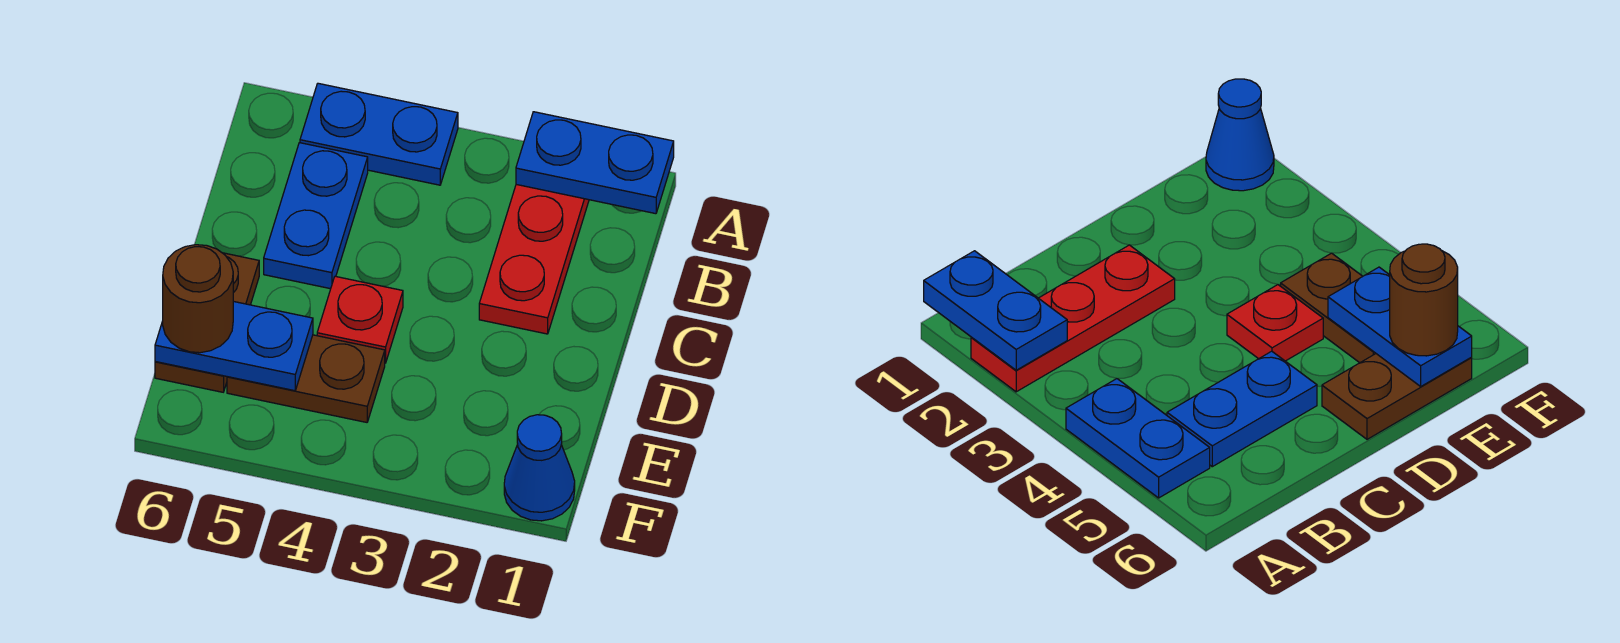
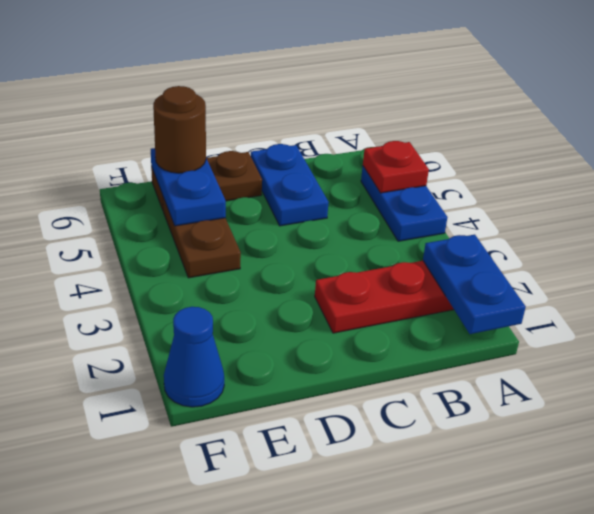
blue 1x2 plate [264,143,368,289] -> blue 1x2 plate turned to [251,144,329,226]
red 1x1 plate [317,276,403,363] -> red 1x1 plate moved to [363,141,429,193]

